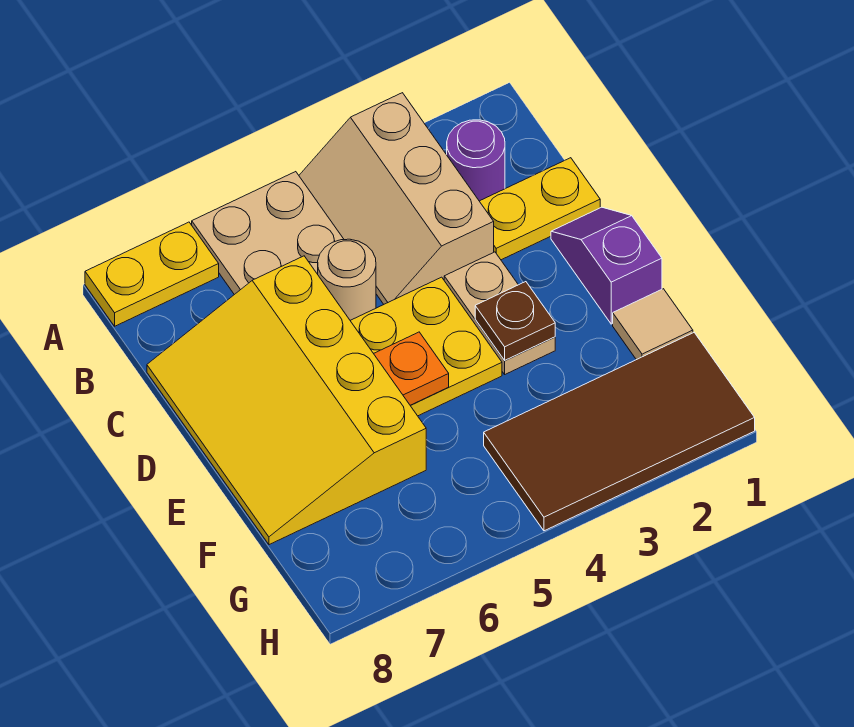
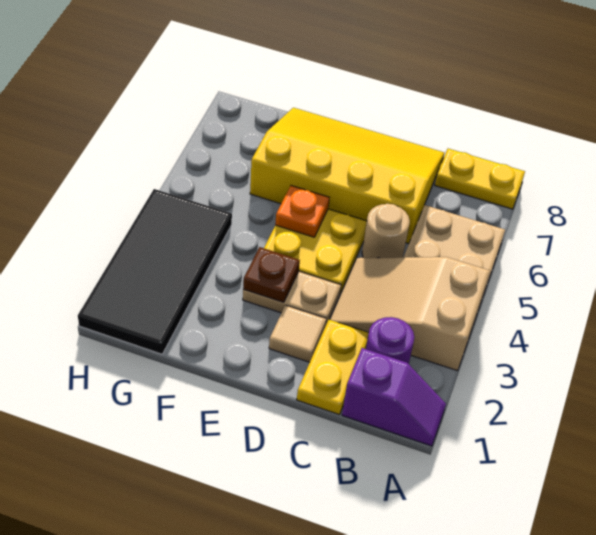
tan 2x3 slope [299,93,494,304] -> tan 2x3 slope turned to [330,257,490,371]
yellow 1x2 plate [85,222,219,326] -> yellow 1x2 plate turned to [435,149,525,209]
purple 1x2 slope [551,207,662,324] -> purple 1x2 slope moved to [342,348,446,446]
tan 1x1 tile [613,289,693,360] -> tan 1x1 tile moved to [269,305,326,362]
brown 2x4 tile [484,333,755,531] -> black 2x4 tile [78,189,232,354]

